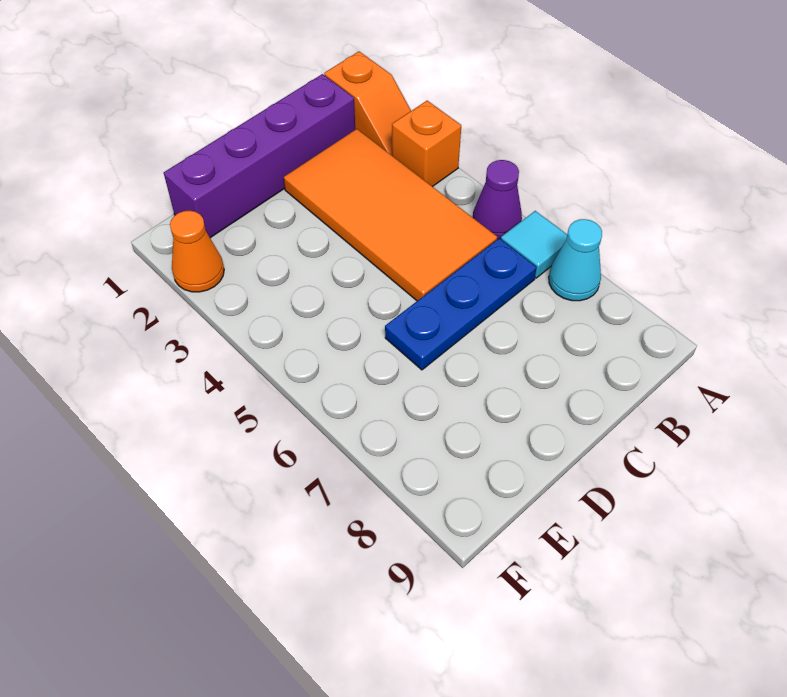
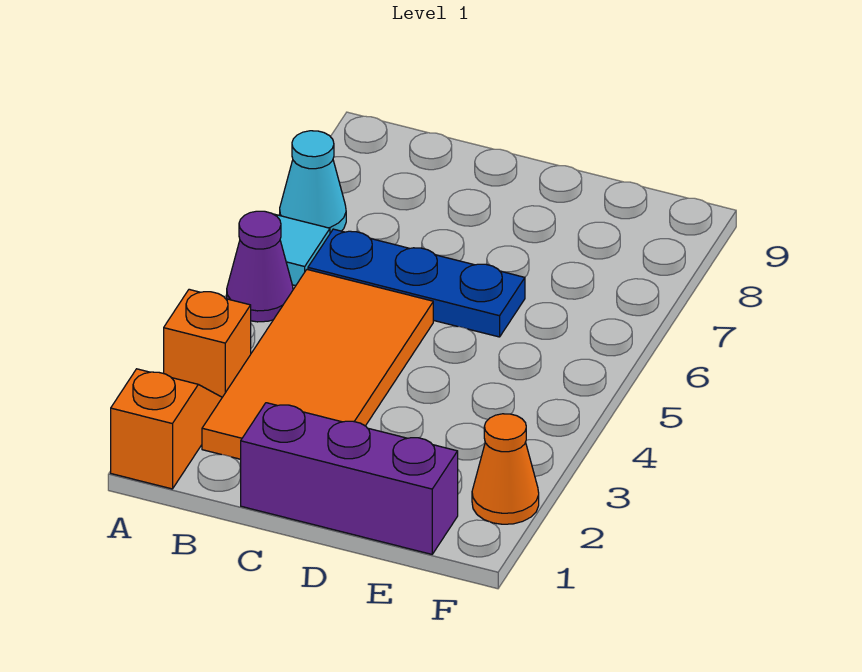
purple 1x4 brick [164,74,355,238] -> purple 1x3 brick [241,403,458,554]

